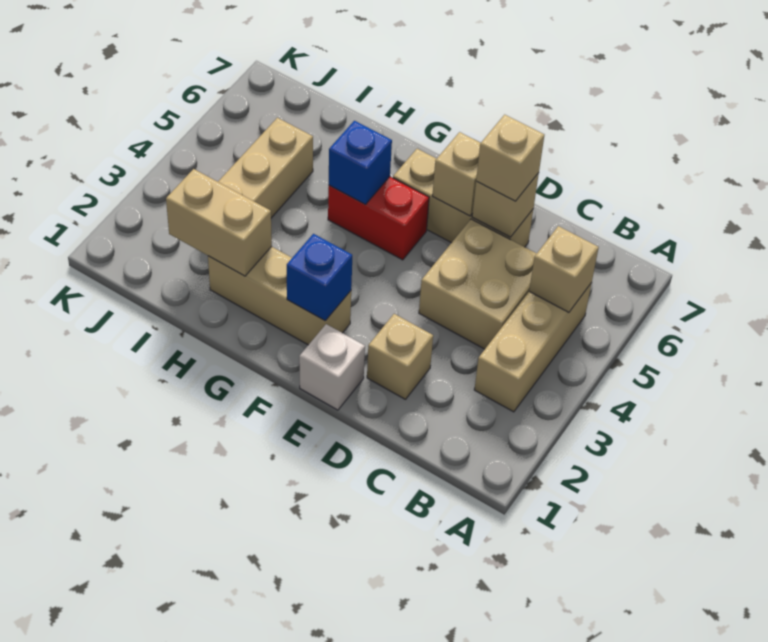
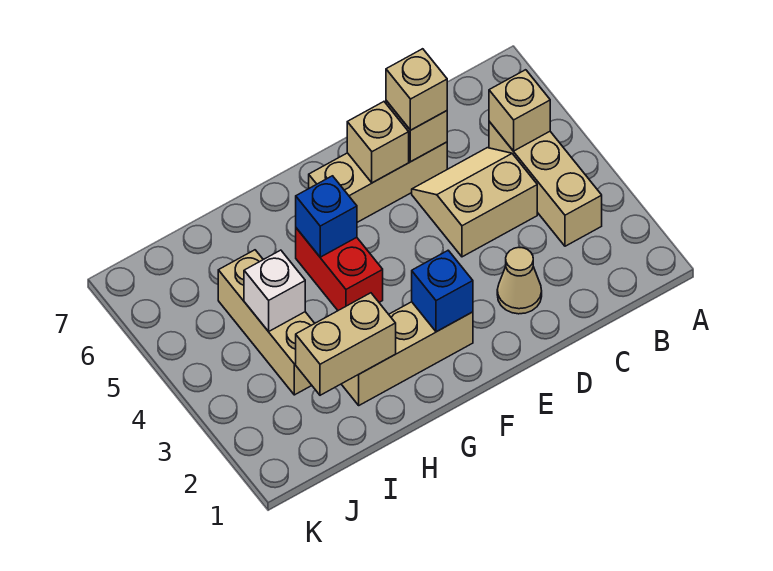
tan 2x2 brick [419,219,537,349] -> tan 2x2 slope [412,148,537,257]
tan 1x1 brick [367,314,433,399] -> tan 1x1 cone [497,247,542,314]
white 1x1 brick [299,324,365,410] -> white 1x1 brick moved to [244,250,305,332]
red 1x2 brick [328,177,429,260] -> red 1x2 brick turned to [296,228,383,310]

